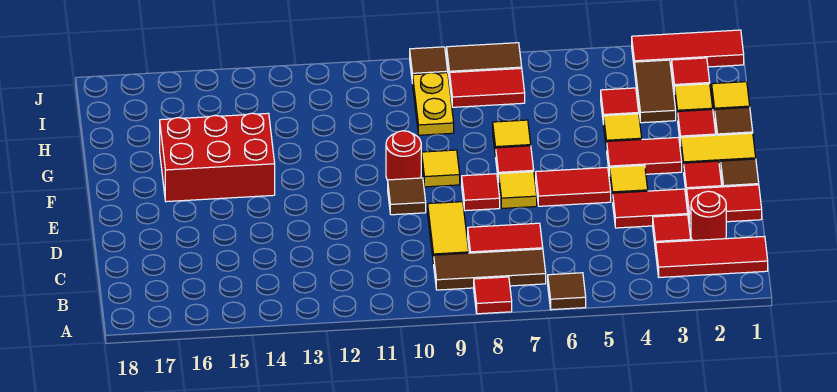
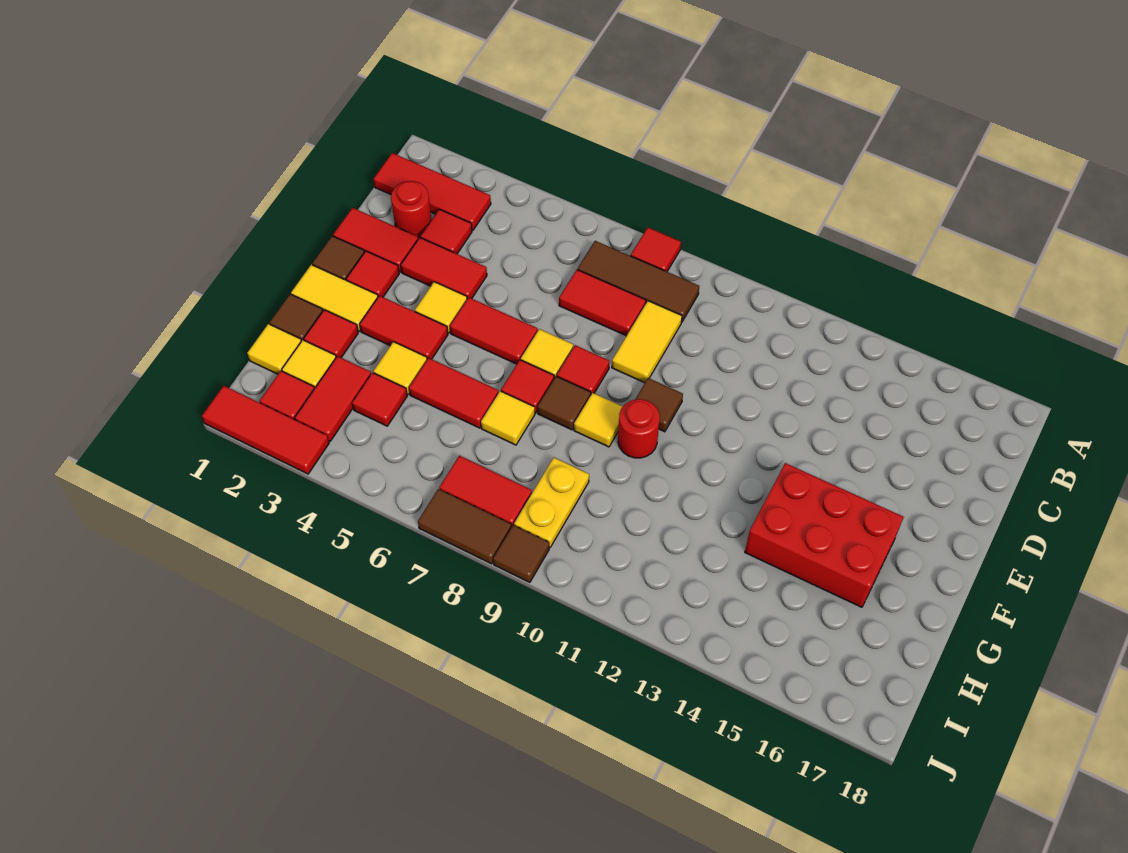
brown 1x1 tile [548,273,586,310] -> brown 1x1 tile moved to [537,376,591,430]
none -> red 1x2 tile [409,358,498,428]
brown 1x2 tile [635,60,676,123] -> red 1x2 tile [295,356,371,441]

